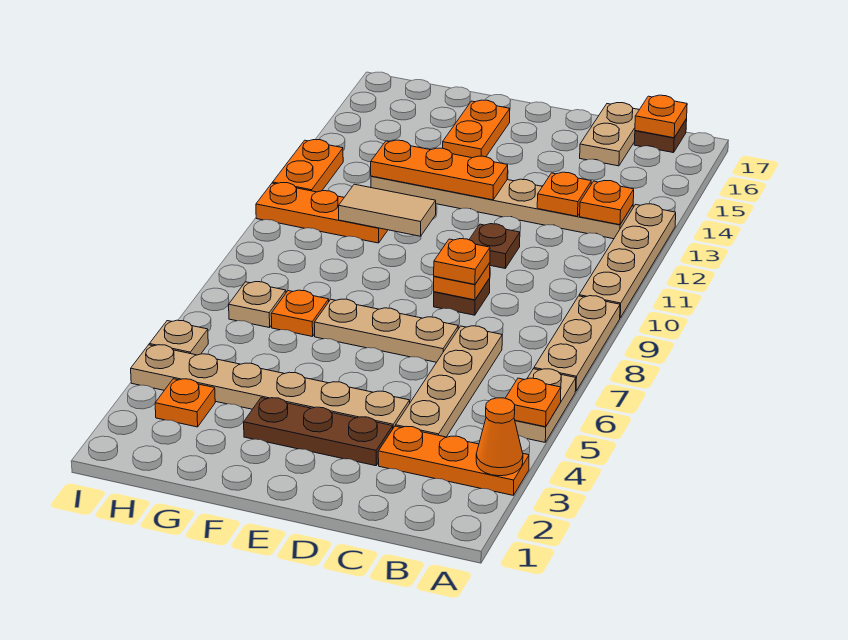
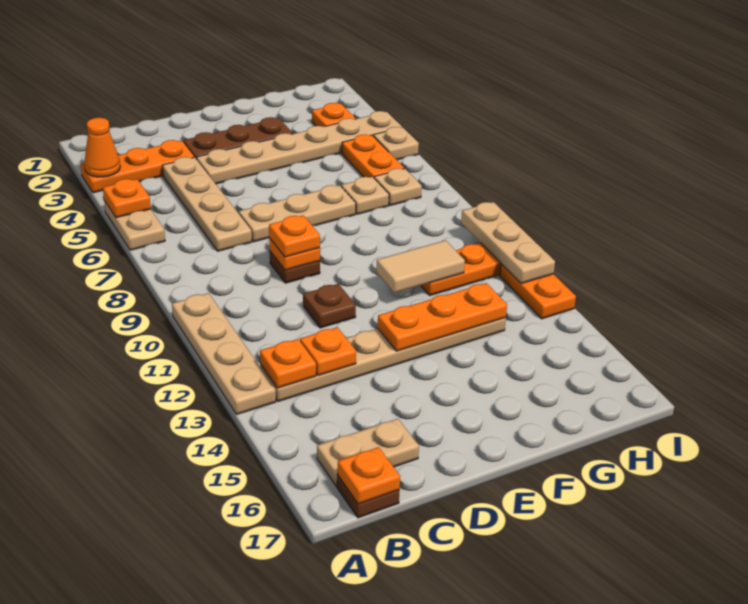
tan 1x3 plate [534,296,620,391] -> tan 1x3 plate moved to [461,202,555,284]
tan 1x2 plate [580,103,639,166] -> tan 1x2 plate turned to [317,419,419,487]
orange 1x2 plate [443,100,510,158] -> orange 1x2 plate moved to [342,134,404,178]
orange 1x1 plate [271,290,329,337] -> tan 1x1 plate [341,177,389,214]

